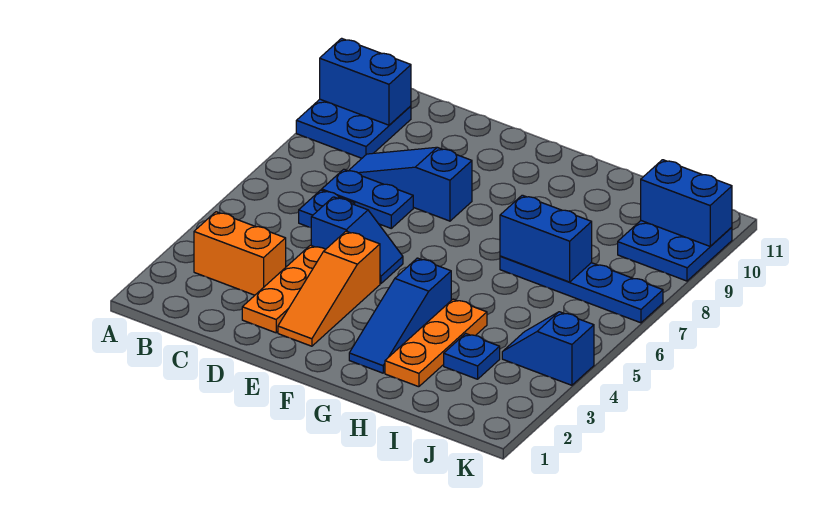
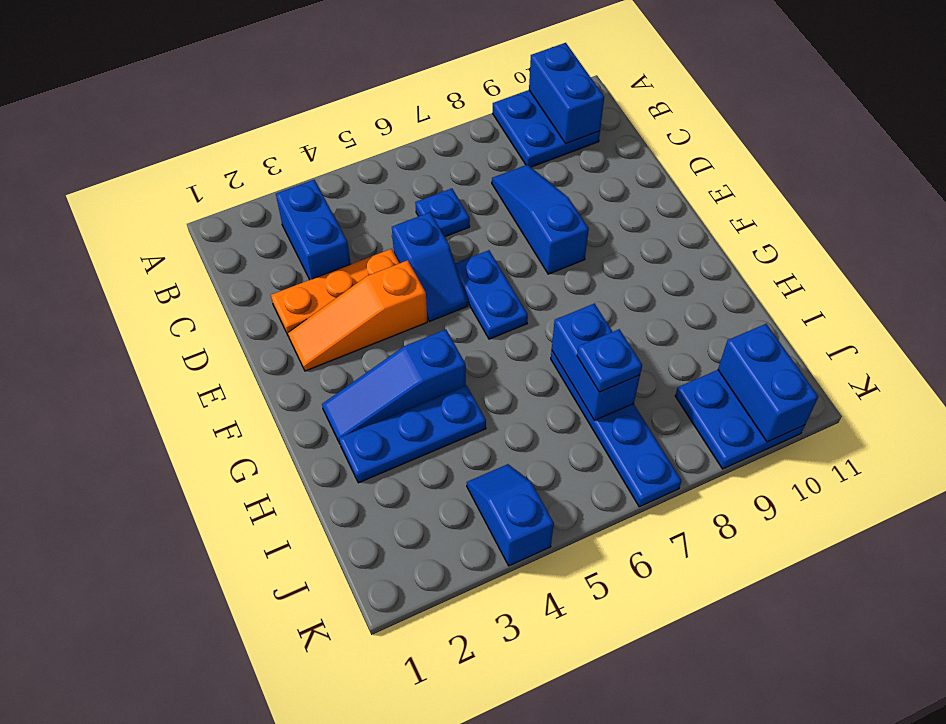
orange 1x2 brick [194,212,286,295] -> blue 1x2 brick [276,180,351,280]
blue 1x2 plate [322,169,413,228] -> blue 1x2 plate moved to [455,250,528,339]
orange 1x3 plate [385,299,487,387] -> blue 1x3 plate [339,385,486,483]
blue 1x1 plate [444,333,500,379] -> blue 1x1 plate moved to [577,329,642,392]

